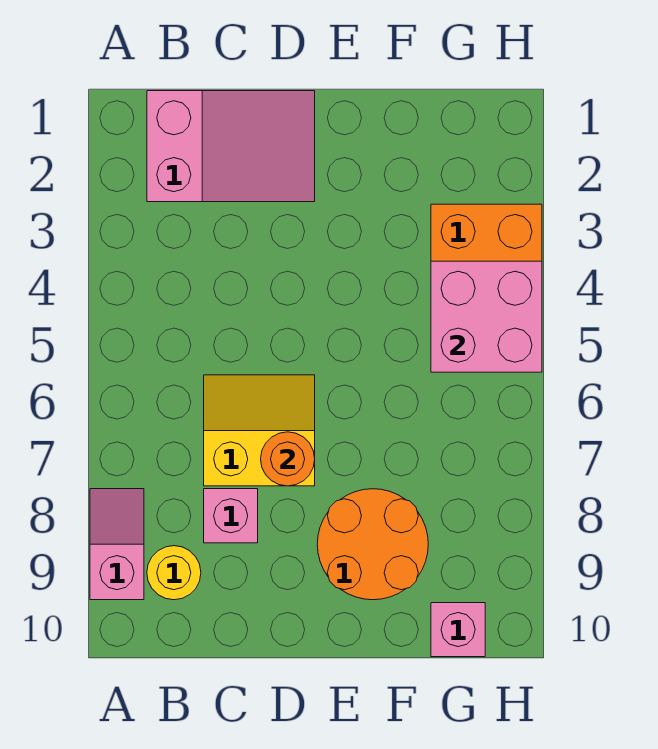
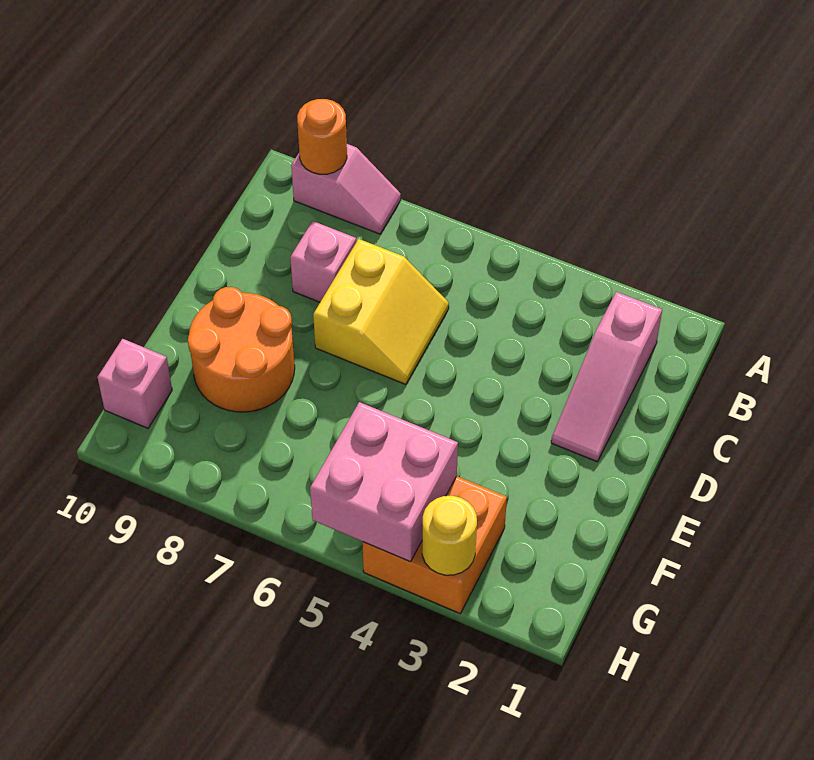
pink 2x3 slope [147,91,315,202] -> pink 1x3 slope [551,292,662,462]
yellow 1x1 round brick [147,546,201,600] -> yellow 1x1 round brick moved to [422,496,477,575]
orange 1x1 round brick [261,432,315,486] -> orange 1x1 round brick moved to [297,99,347,174]

